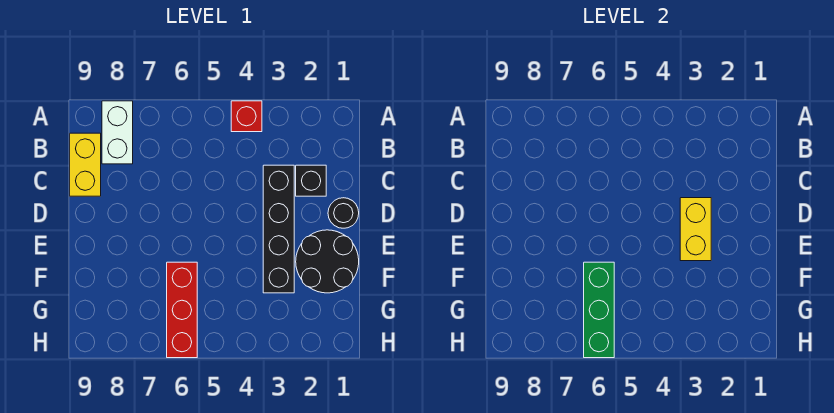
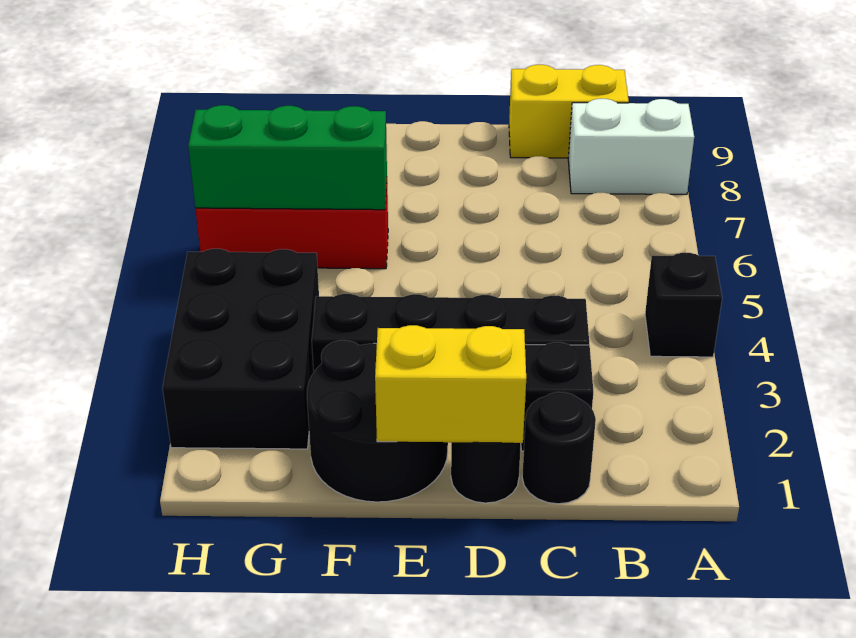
red 1x1 brick [231,101,262,132] -> black 1x1 brick [645,253,722,357]
none -> black 1x1 round brick [522,392,596,504]
yellow 1x2 brick [680,198,711,261] -> yellow 1x2 brick moved to [375,325,526,443]
none -> black 2x3 brick [163,249,319,449]

